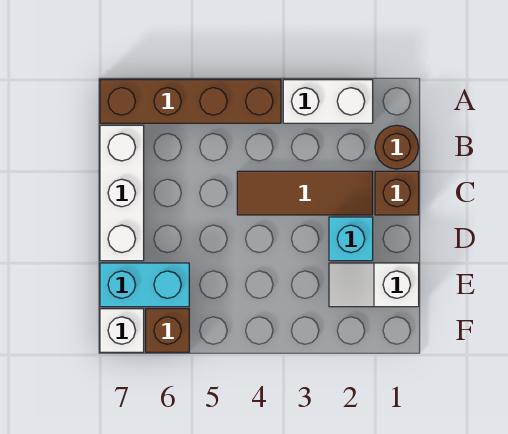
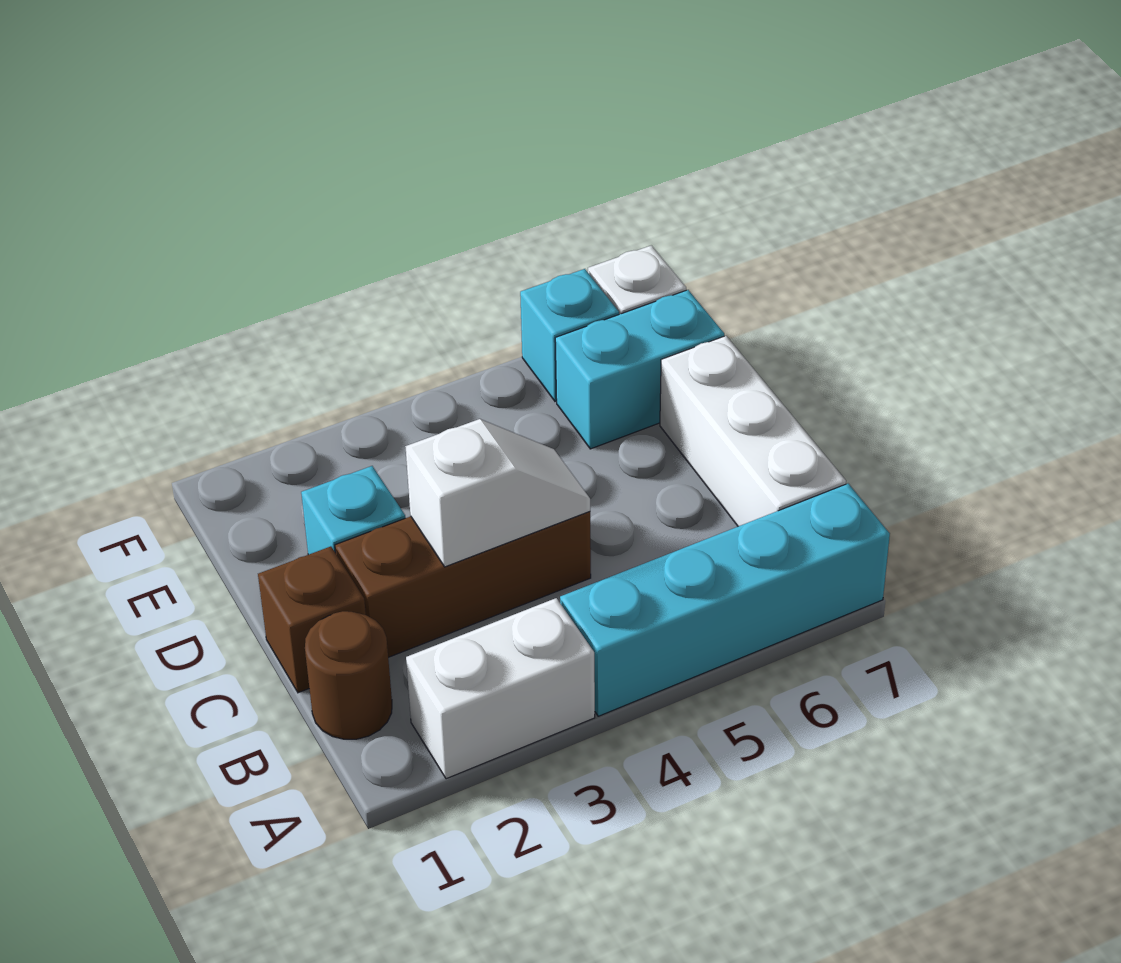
brown 1x4 brick [100,80,281,123] -> cyan 1x4 brick [560,484,890,716]
brown 1x3 tile [237,171,373,215] -> brown 1x3 brick [335,512,591,657]
white 1x2 slope [329,263,419,307] -> white 1x2 slope moved to [405,419,590,567]
brown 1x1 brick [146,309,189,352] -> cyan 1x1 brick [520,269,619,401]

